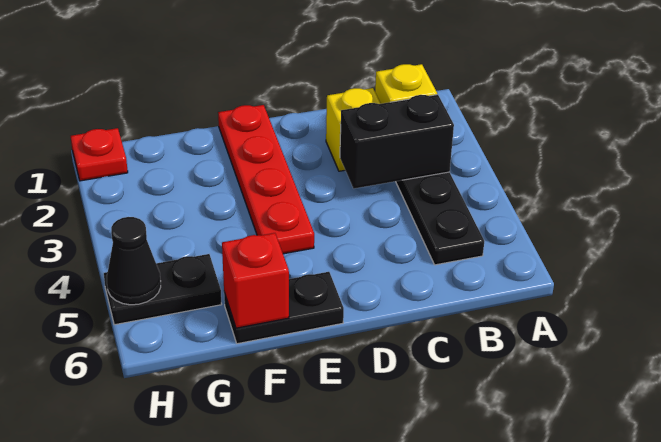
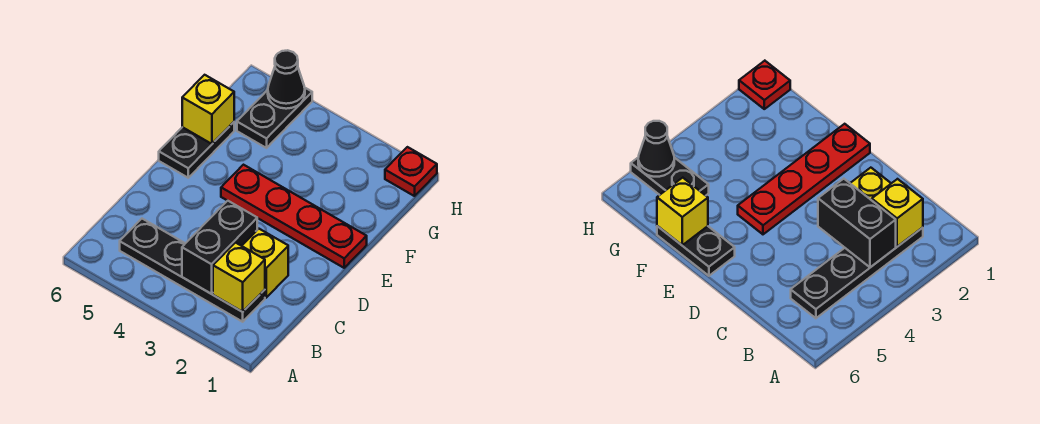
red 1x1 brick [222,233,289,328] -> yellow 1x1 brick [182,75,234,144]

